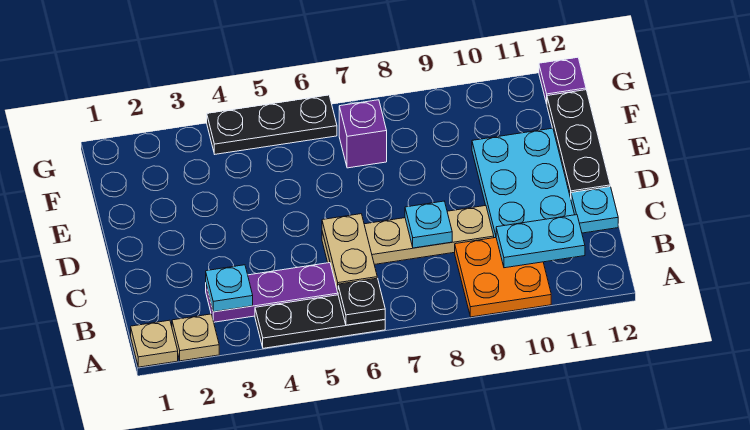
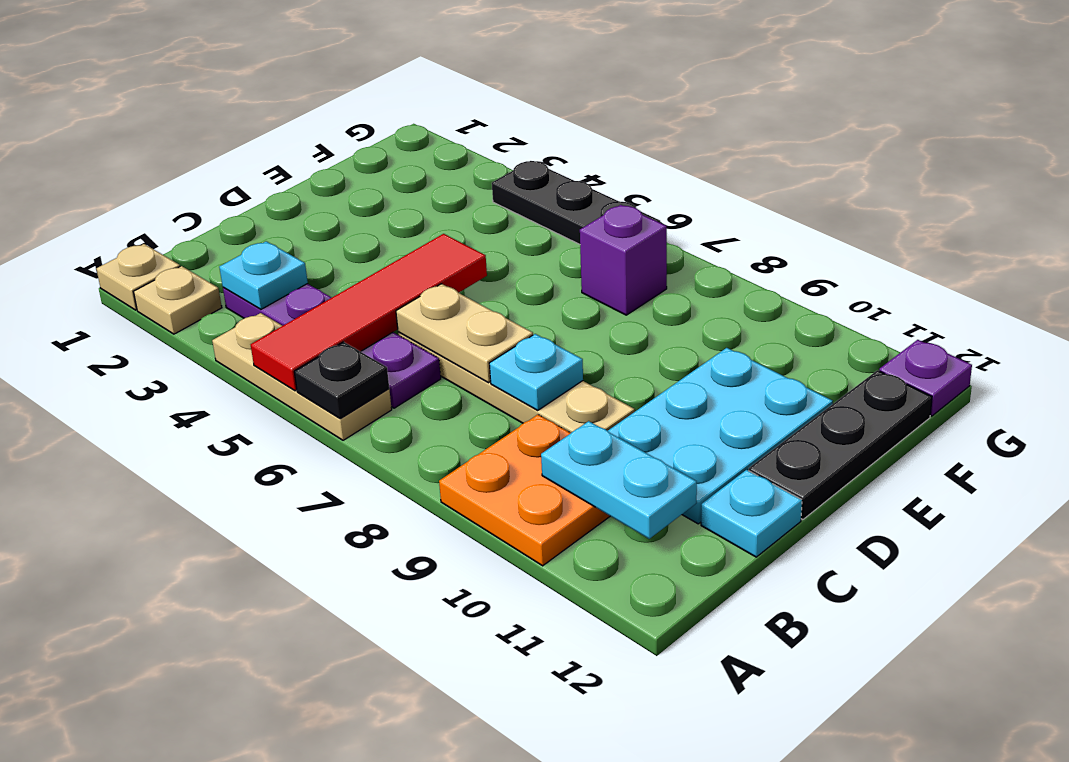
black 1x3 plate [255,295,385,348] -> tan 1x3 plate [212,313,392,440]
none -> red 1x4 tile [251,234,487,391]
tan 1x2 plate [322,214,377,292] -> tan 1x2 plate turned to [396,284,533,383]

